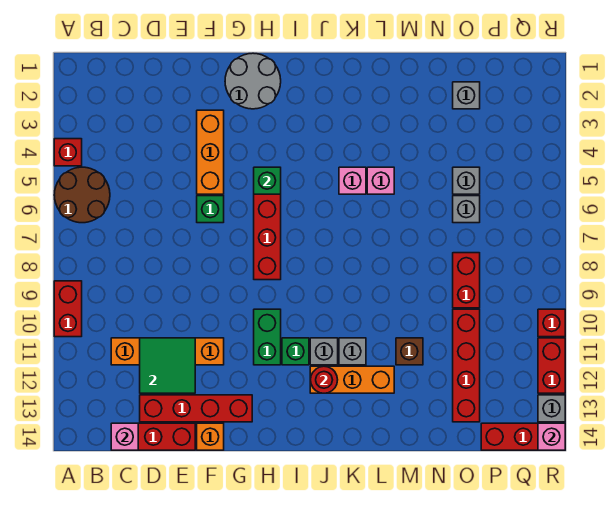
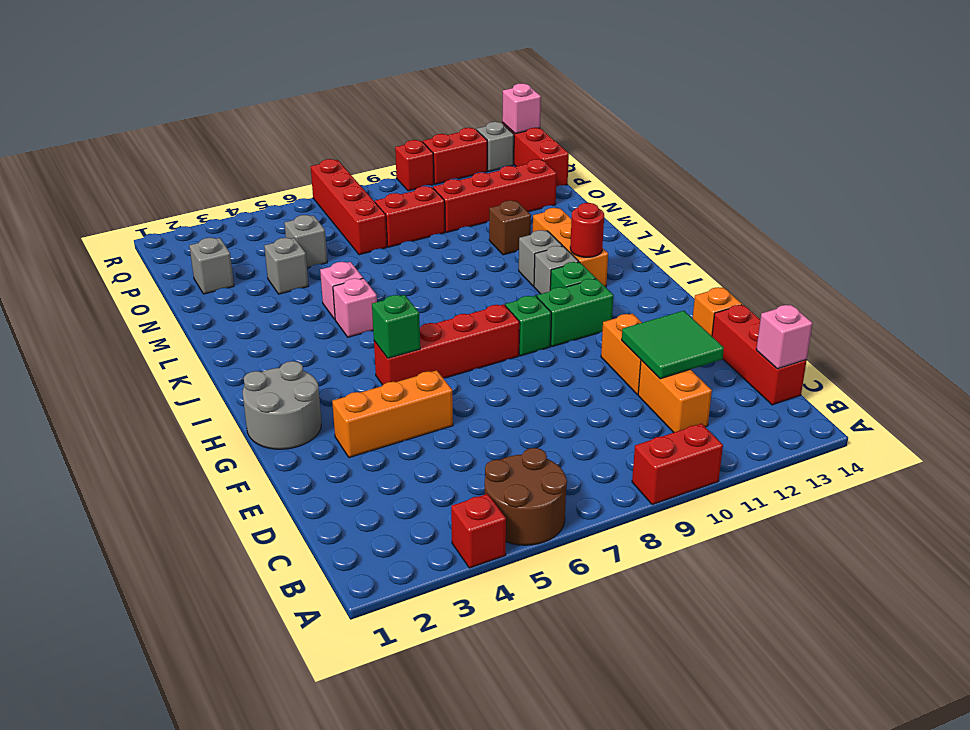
red 1x4 brick [140,395,252,422] -> red 1x4 brick moved to [311,159,387,255]
green 1x1 brick [197,196,224,223] -> green 1x1 brick moved to [505,296,551,356]
grey 1x1 brick [453,196,480,223] -> grey 1x1 brick moved to [264,238,308,294]

